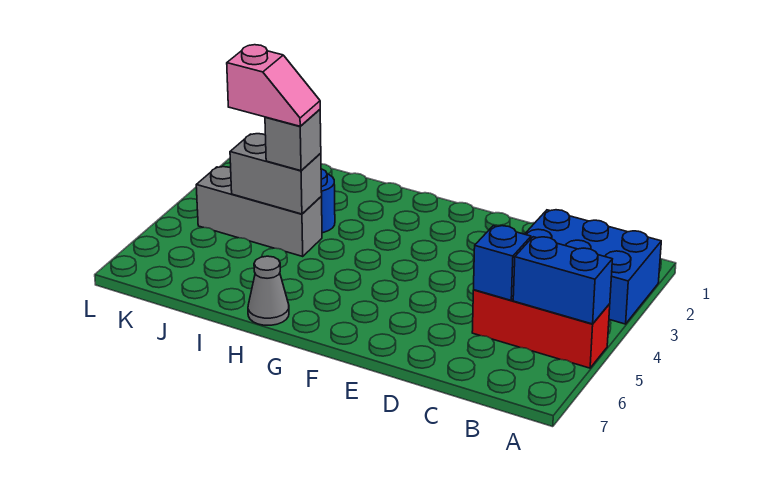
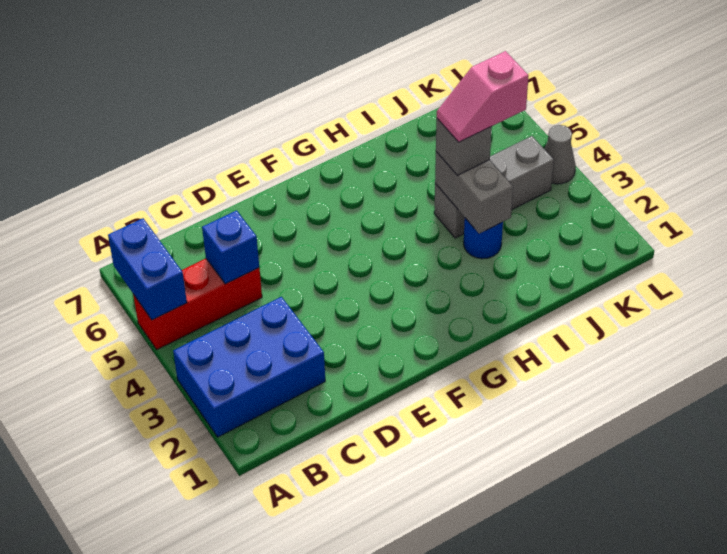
blue 1x2 brick [513,237,612,324] -> blue 1x2 brick turned to [108,218,187,320]
grey 1x1 cone [248,256,289,325] -> grey 1x1 cone moved to [545,125,576,184]
grey 1x2 brick [230,134,322,214] -> grey 1x2 brick turned to [435,152,513,234]

